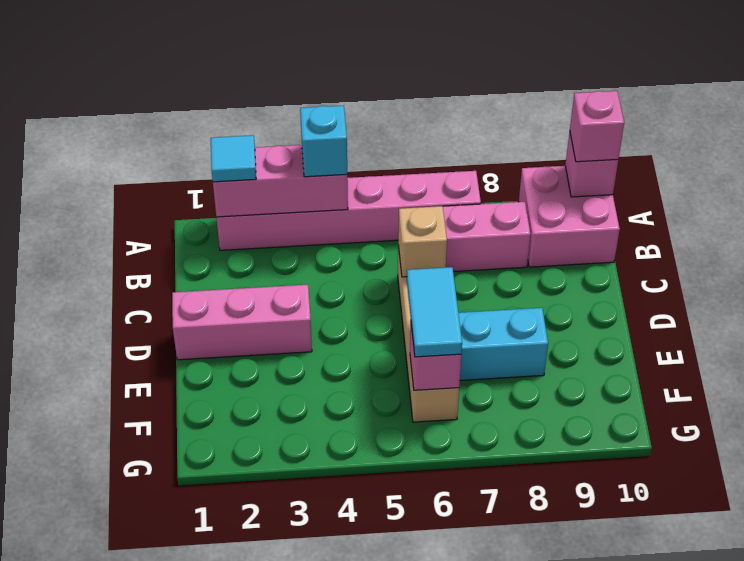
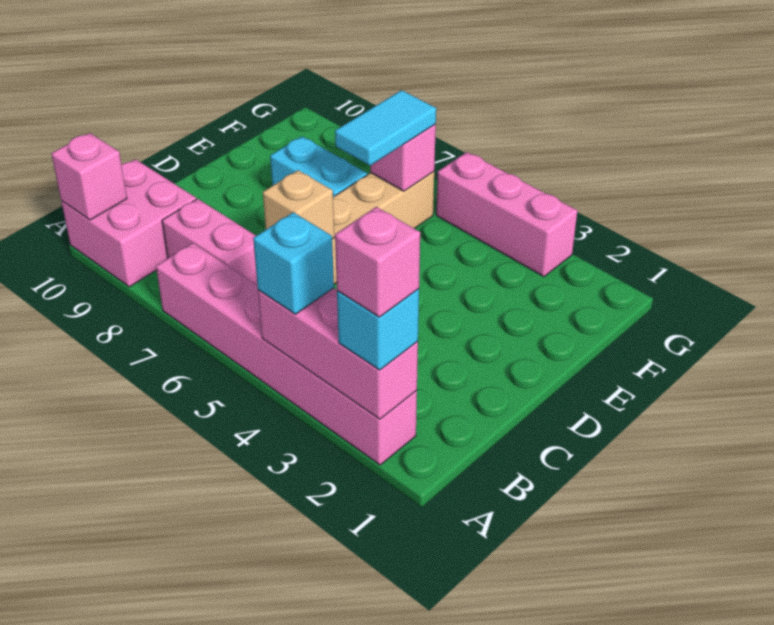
cyan 1x1 tile [211,135,256,182] -> cyan 1x1 brick [337,289,419,370]
pink 1x1 brick [570,91,624,162] -> pink 1x1 brick moved to [335,207,420,317]
pink 1x3 brick [172,285,312,360] -> pink 1x3 brick moved to [436,152,577,277]

